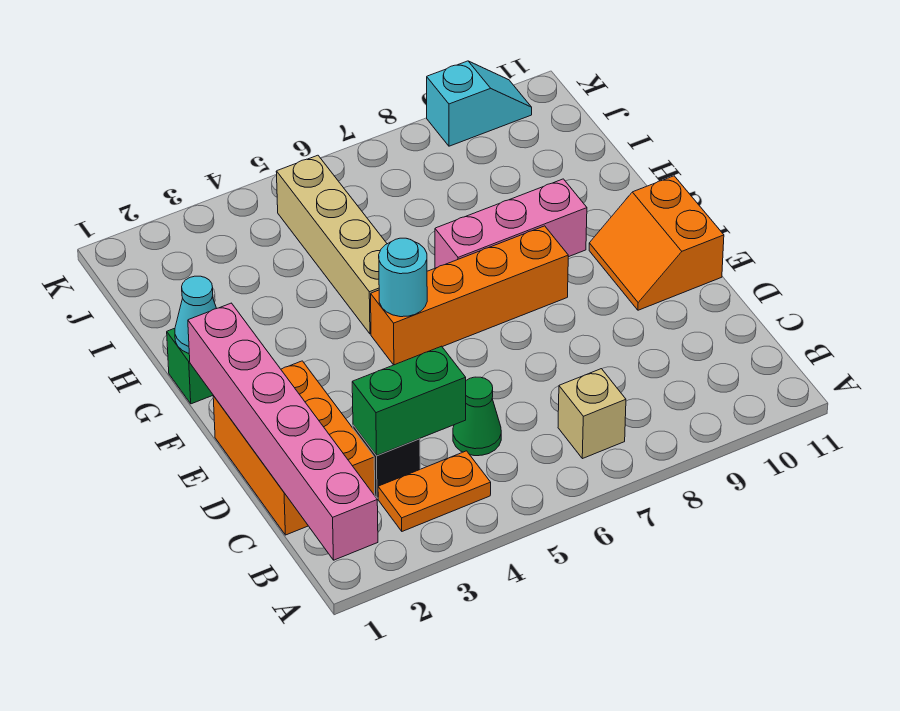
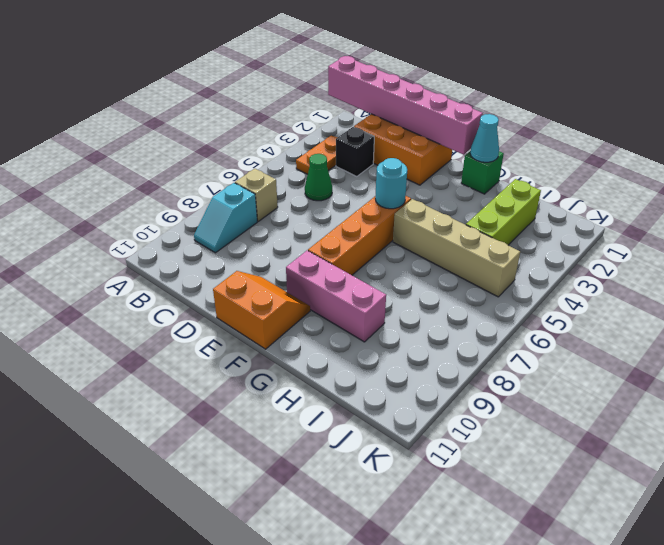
green 1x2 brick [352,346,466,456] -> none
pink 1x3 brick [435,179,587,268] -> pink 1x3 brick turned to [286,251,386,342]
none -> lime 1x3 brick [466,179,541,245]
cyan 1x2 slope [427,61,532,146] -> cyan 1x2 slope moved to [194,183,257,253]

